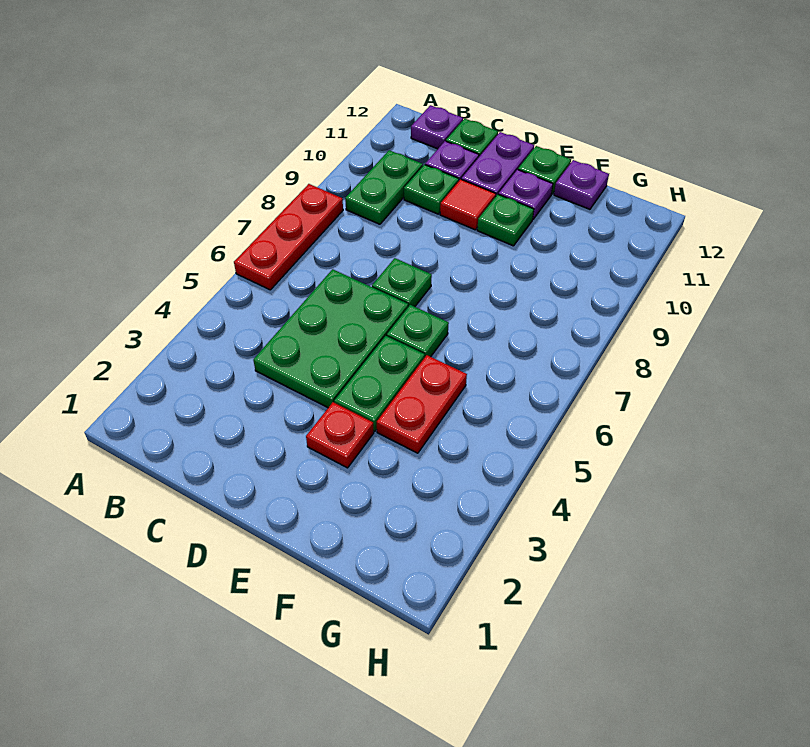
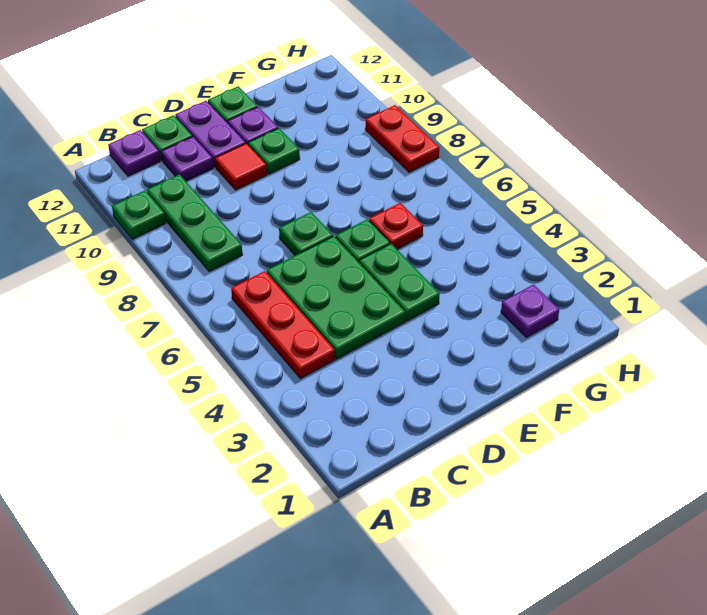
red 1x3 plate [234,184,343,290] -> red 1x3 plate moved to [231,271,335,379]
green 1x2 plate [345,150,423,224] -> green 1x3 plate [147,174,243,272]
green 1x1 plate [404,165,459,214] -> green 1x1 plate moved to [112,191,166,239]
red 1x1 plate [306,402,374,468] -> red 1x1 plate moved to [369,203,423,249]
red 1x2 plate [377,355,467,453] -> red 1x2 plate moved to [365,105,439,172]
purple 1x1 plate [554,160,609,209] -> purple 1x1 plate moved to [501,284,559,338]

